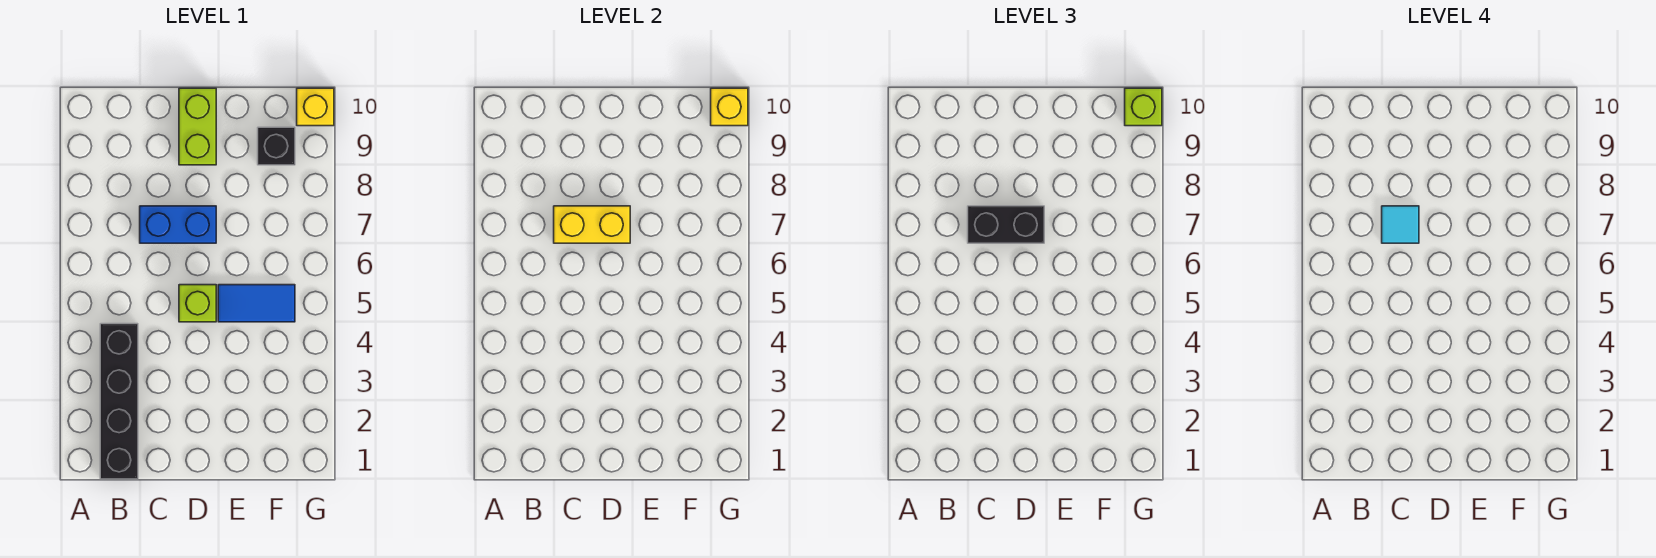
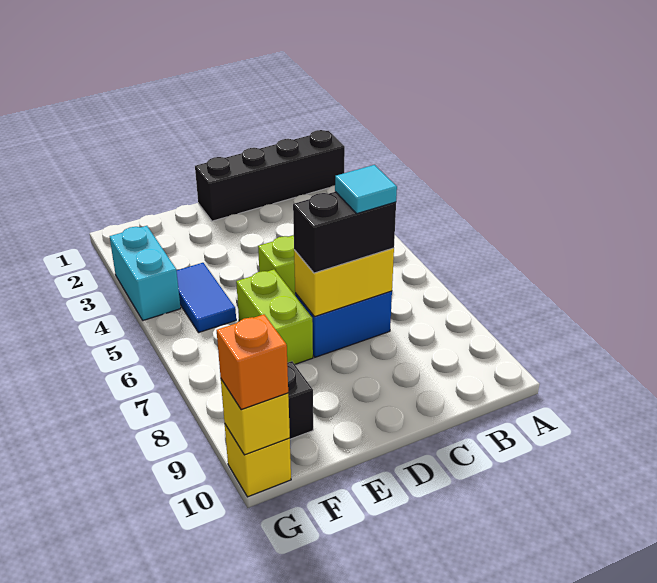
black 1x4 brick [100,324,138,479] -> black 1x4 brick turned to [195,130,345,221]
lime 1x2 brick [179,88,216,165] -> lime 1x2 brick moved to [236,270,313,364]
blue 1x2 tile [218,285,295,322] -> blue 1x2 tile turned to [177,263,236,333]
none -> cyan 1x2 brick [110,226,181,320]
lime 1x1 brick [1125,88,1162,126] -> orange 1x1 brick [217,314,288,410]

